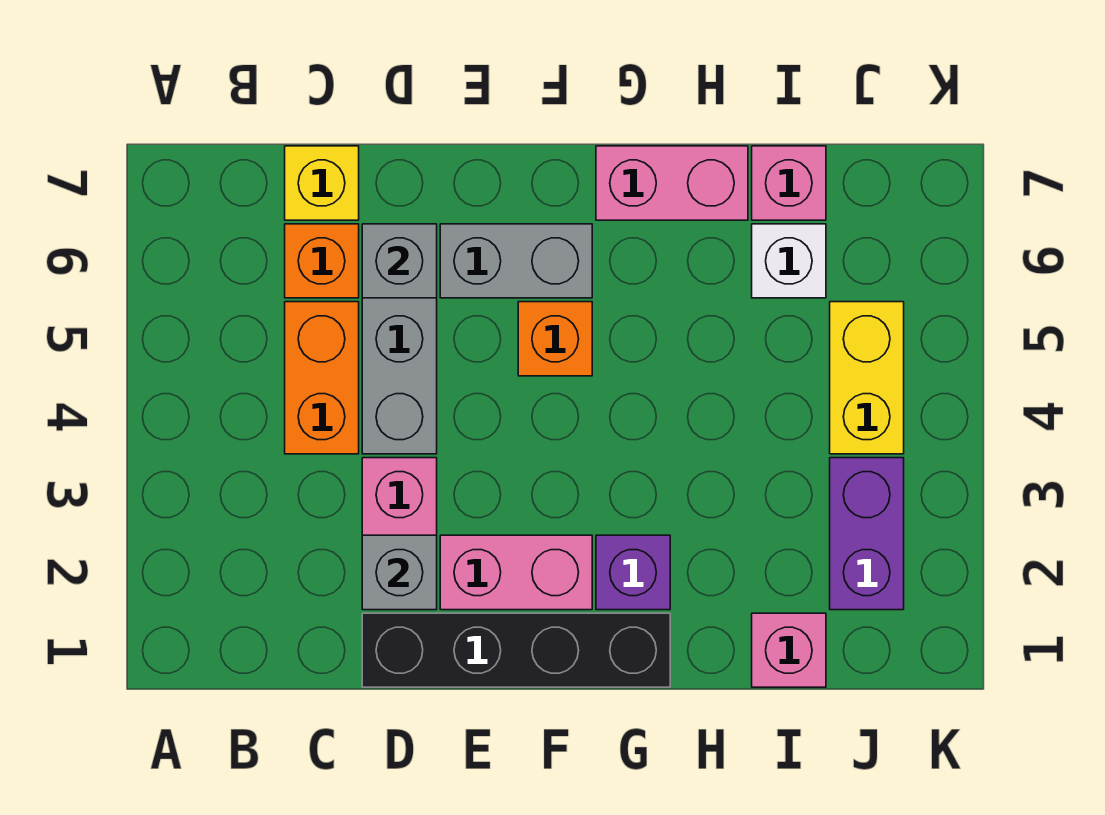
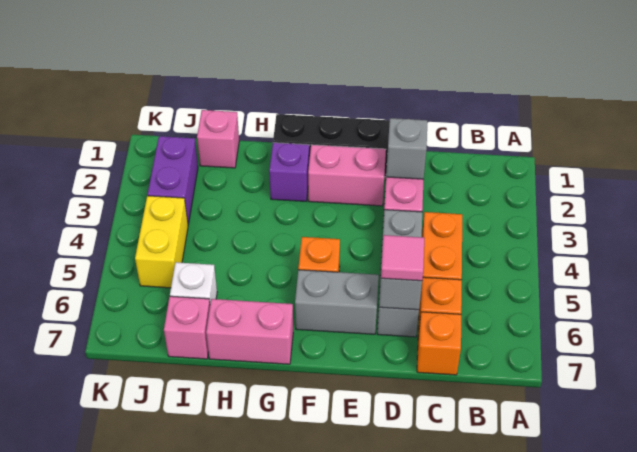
yellow 1x1 brick [285,146,359,220] -> orange 1x1 brick [417,312,461,375]
none -> pink 1x1 tile [381,235,424,281]

